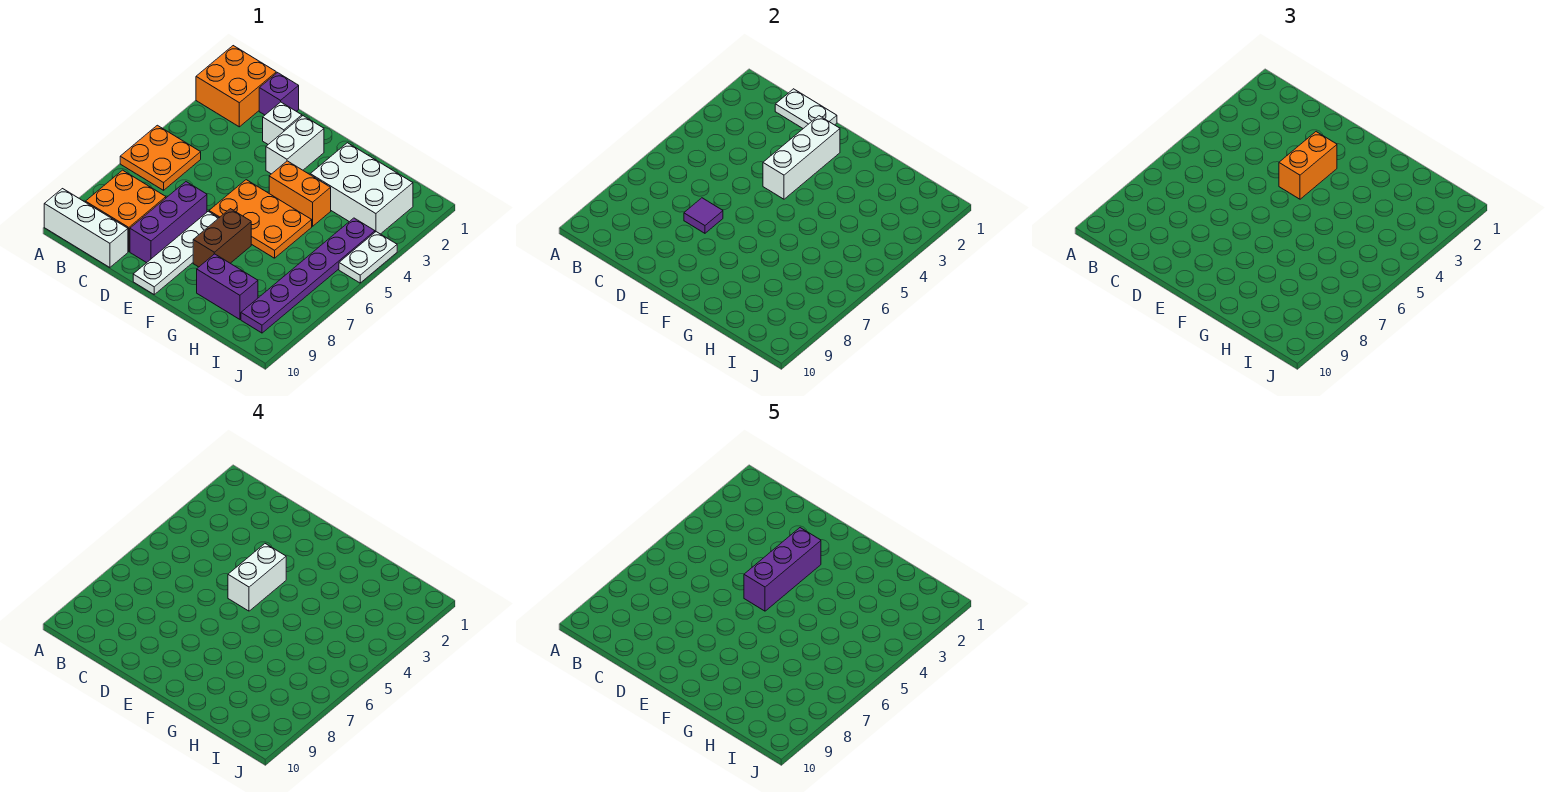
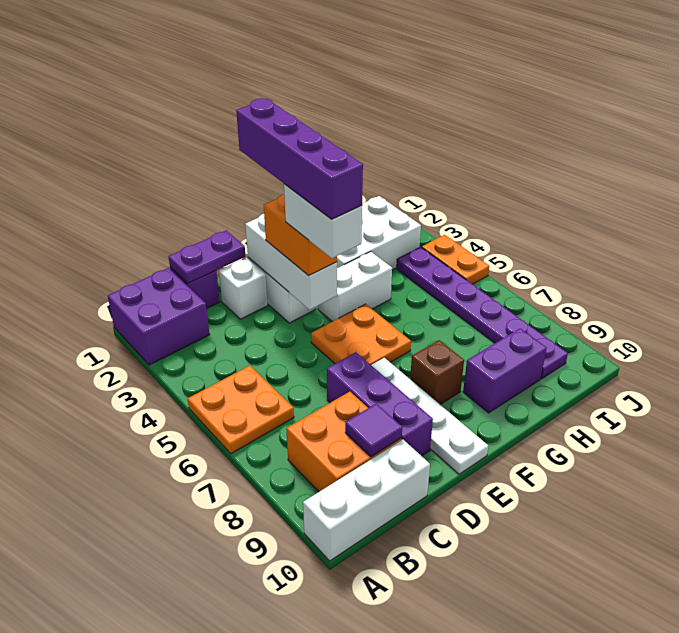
orange 2x2 brick [196,46,276,127] -> purple 2x2 brick [108,268,209,365]
white 1x2 plate [775,89,837,128] -> purple 1x2 plate [169,230,245,283]
purple 1x1 tile [684,198,723,233] -> purple 1x1 tile moved to [345,404,402,457]
purple 1x3 brick [744,528,821,611] -> purple 1x4 brick [236,98,363,219]
orange 2x3 plate [209,180,312,258] -> orange 2x2 plate [311,304,411,365]
orange 1x2 brick [269,161,331,226] -> white 1x2 brick [318,252,392,322]
brown 1x2 brick [193,209,251,267] -> brown 1x1 brick [410,340,464,404]
white 1x2 plate [339,232,397,283] -> orange 1x2 plate [422,235,489,284]

